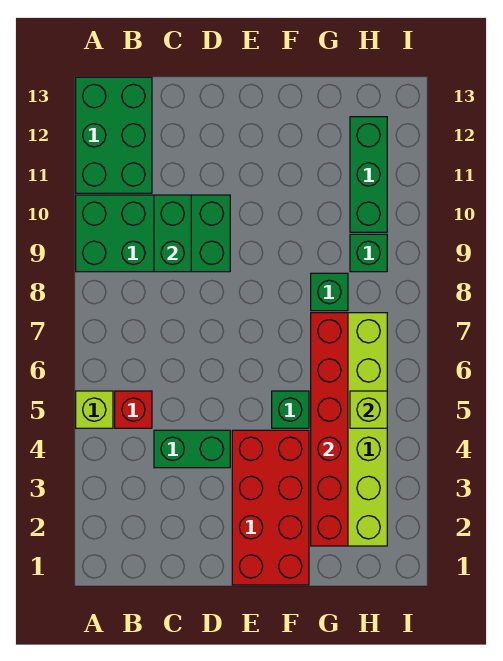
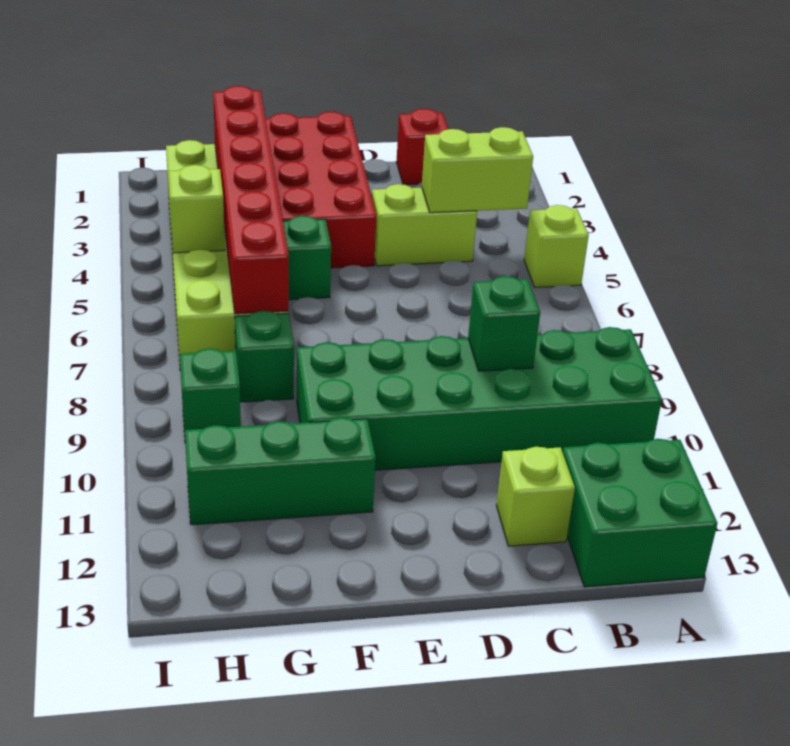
green 2x4 brick [76,195,230,272] -> green 2x6 brick [297,327,662,470]
green 2x3 brick [76,77,152,193] -> green 2x2 brick [563,439,718,587]
none -> lime 1x2 brick [422,127,533,213]
red 1x1 brick [115,391,152,428] -> red 1x1 brick moved to [396,109,448,185]
green 1x2 brick [154,430,230,468] -> lime 1x2 brick [372,184,477,266]
green 1x2 brick [154,195,191,272] -> green 1x1 brick [468,276,540,371]
none -> lime 1x1 brick [496,447,575,546]
green 1x3 brick [350,117,387,232] -> green 1x3 brick turned to [185,418,376,525]

